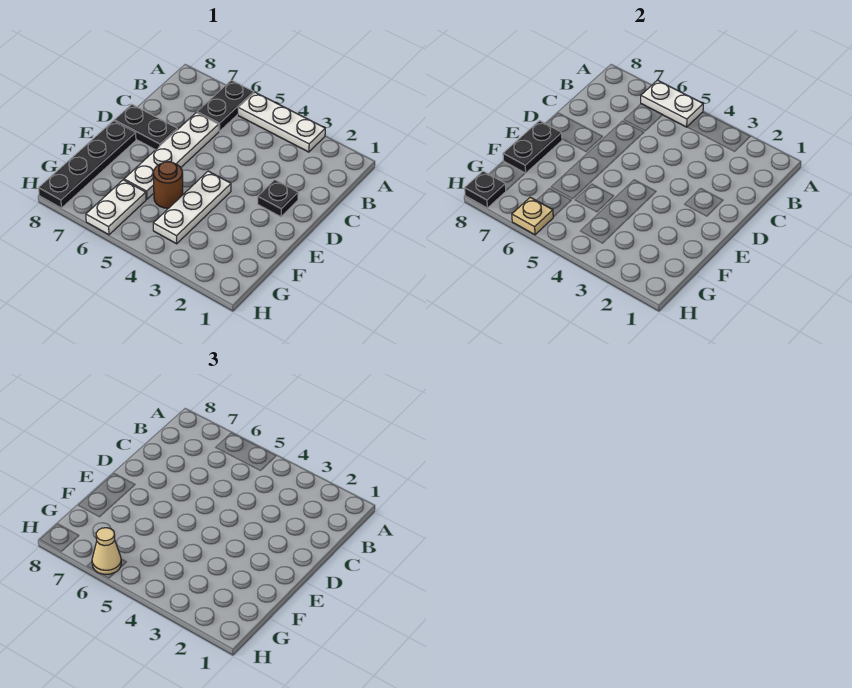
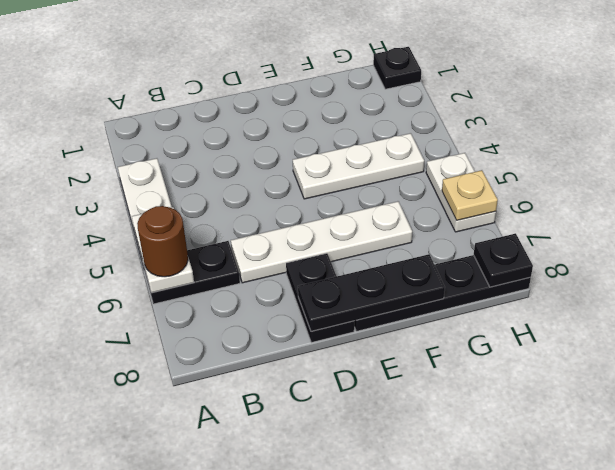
black 1x1 plate [258,180,298,217] -> black 1x1 plate moved to [373,47,421,89]
black 1x2 plate [503,121,562,173] -> black 1x3 plate [298,254,445,331]
brown 1x1 round brick [153,162,183,208] -> brown 1x1 round brick moved to [137,206,188,277]
white 1x2 plate [86,180,146,235] -> white 1x2 plate turned to [426,153,496,232]
tan 1x1 cone [92,528,121,574] -> none

